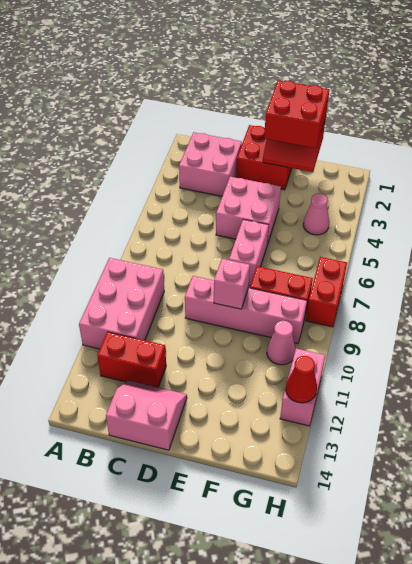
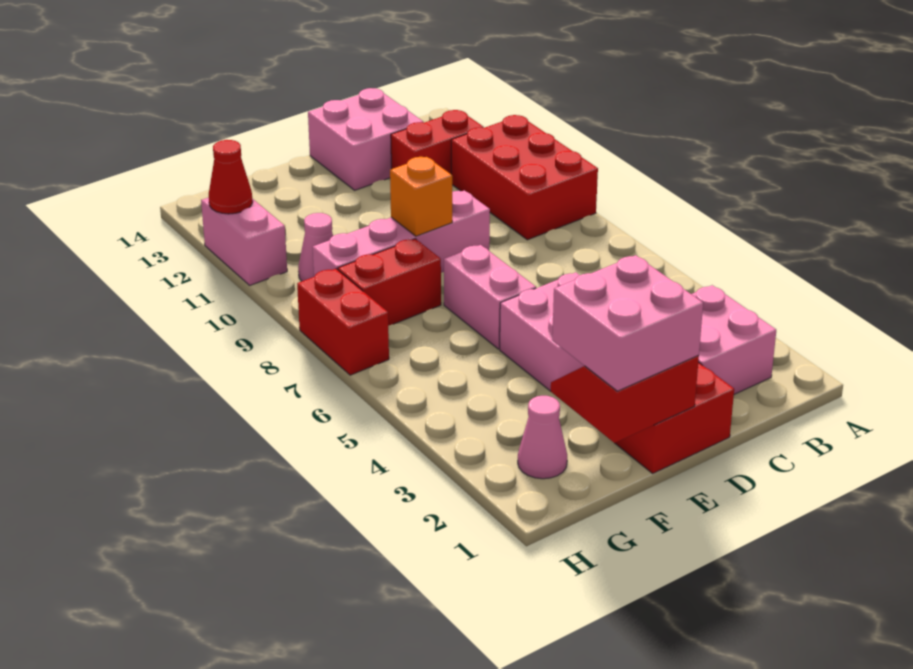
pink 2x3 brick [79,258,164,349] -> red 2x3 brick [451,115,598,240]
pink 2x2 slope [106,381,187,450] -> pink 2x2 brick [308,88,424,190]
red 2x2 brick [264,80,329,148] -> pink 2x2 brick [552,255,703,391]
pink 1x1 brick [214,259,250,309] -> orange 1x1 brick [390,157,452,236]
pink 1x1 cone [303,193,329,235] -> pink 1x1 cone moved to [518,396,567,479]

